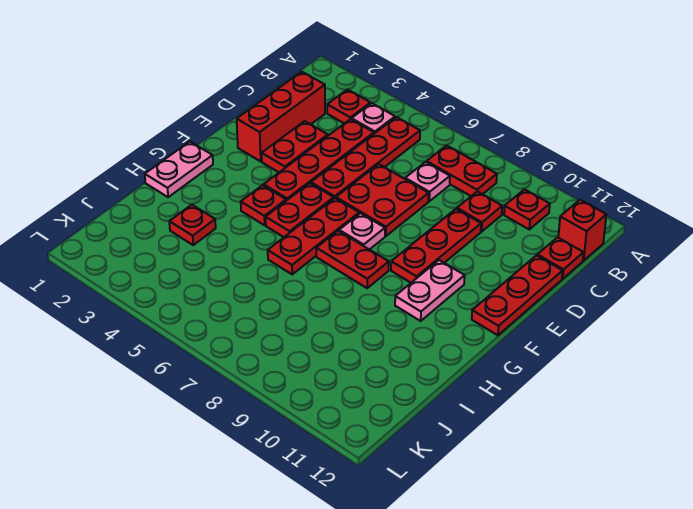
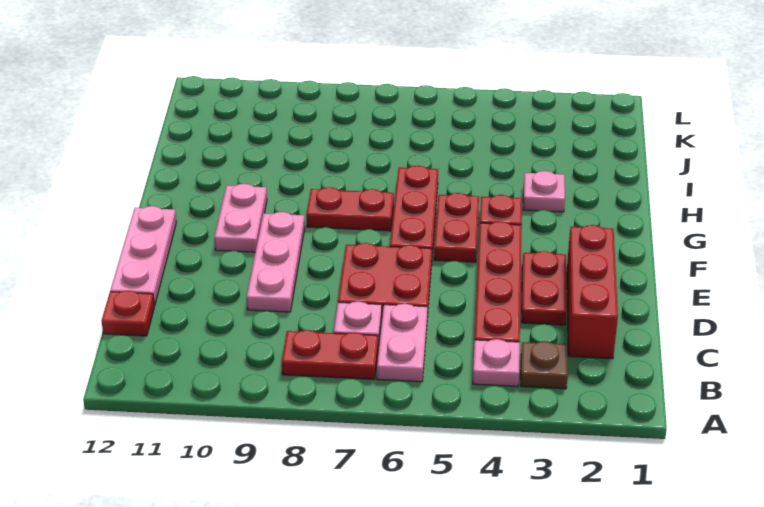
red 1x1 plate [327,90,371,124] -> brown 1x1 plate [521,342,568,389]
red 1x4 plate [311,117,420,198] -> none
red 1x1 plate [504,189,550,229] -> none
red 1x1 brick [558,200,606,261] -> none
red 1x1 plate [457,192,502,232] -> none
red 1x3 plate [391,209,481,283] -> pink 1x3 plate [247,212,305,312]
red 1x3 plate [472,255,563,335] -> pink 1x3 plate [110,206,176,305]
pink 1x1 plate [339,213,385,250] -> pink 1x1 plate moved to [523,171,565,212]
pink 1x2 plate [145,142,213,197] -> pink 1x2 plate moved to [377,304,428,382]
red 1x1 plate [169,205,216,245] -> none

